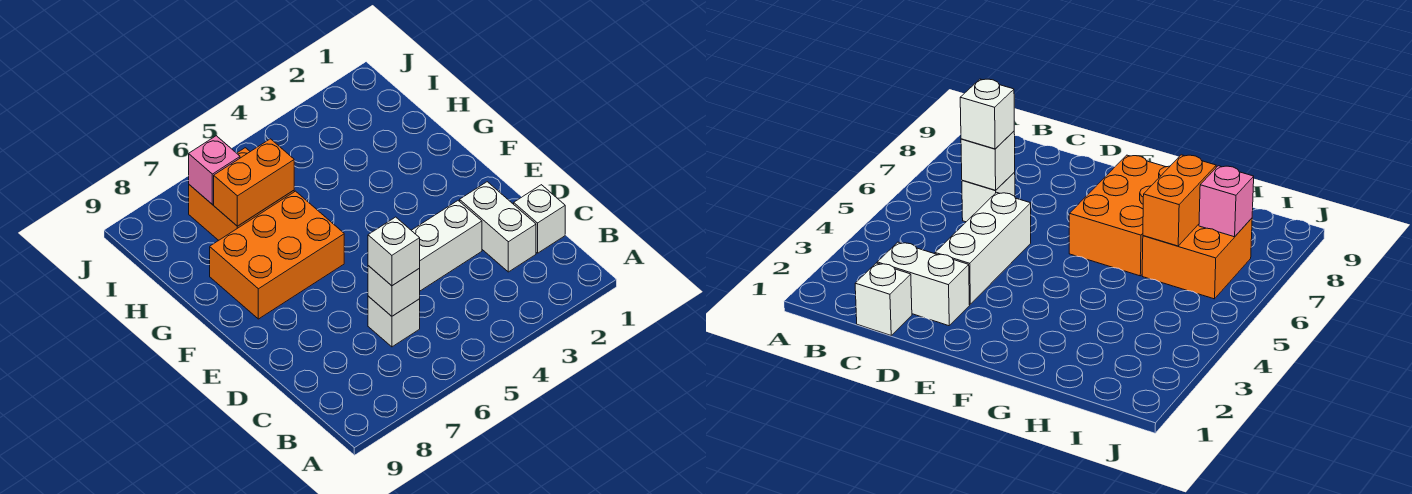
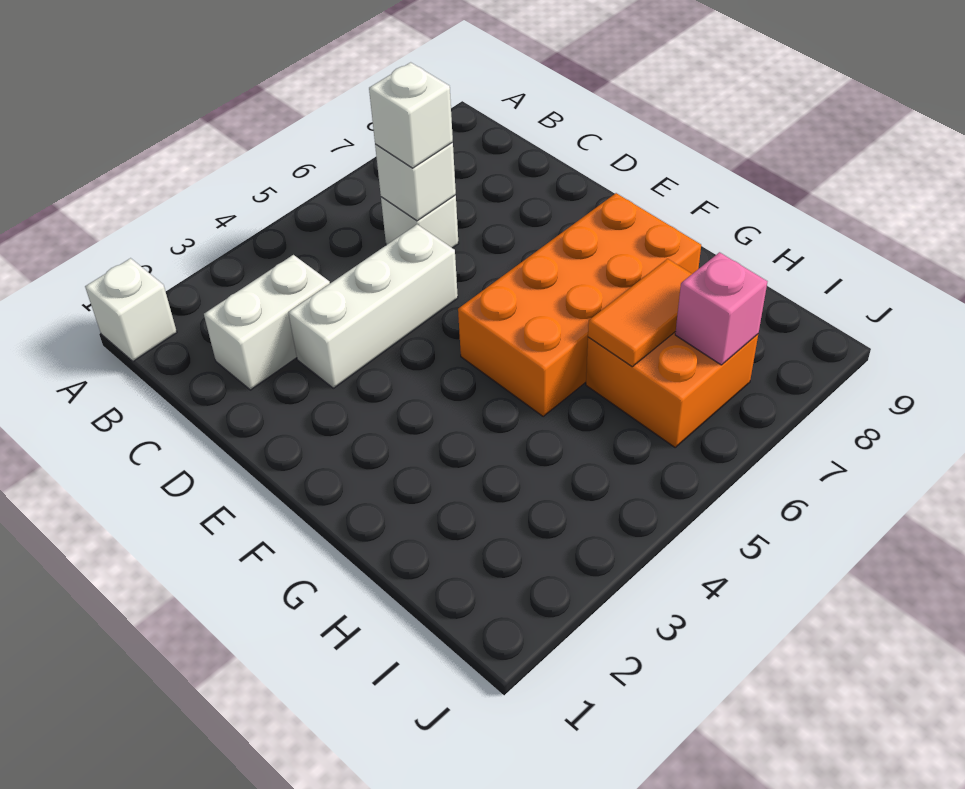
white 1x1 brick [514,185,565,253] -> white 1x1 brick moved to [85,258,177,361]
white 1x2 brick [460,182,536,272] -> white 1x2 brick turned to [204,255,330,390]
orange 2x3 brick [210,191,344,319] -> orange 2x4 brick [458,193,701,416]
orange 1x2 brick [214,139,294,226] -> orange 1x2 tile [588,259,692,367]

